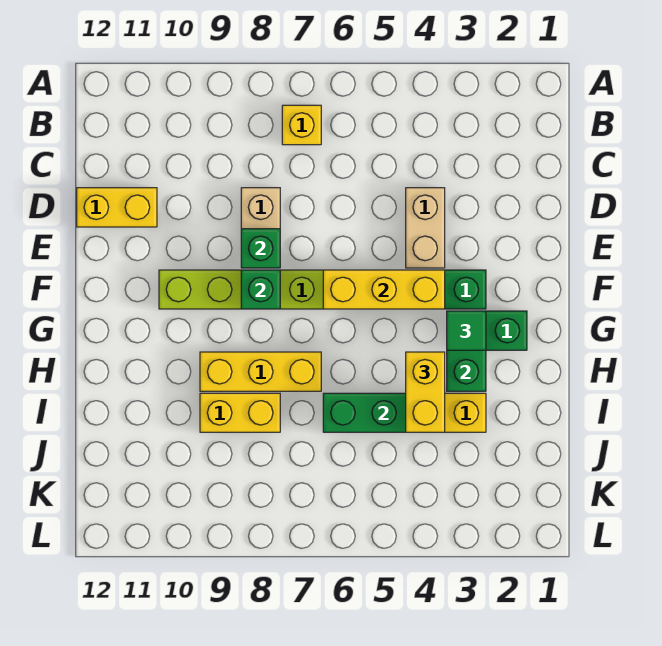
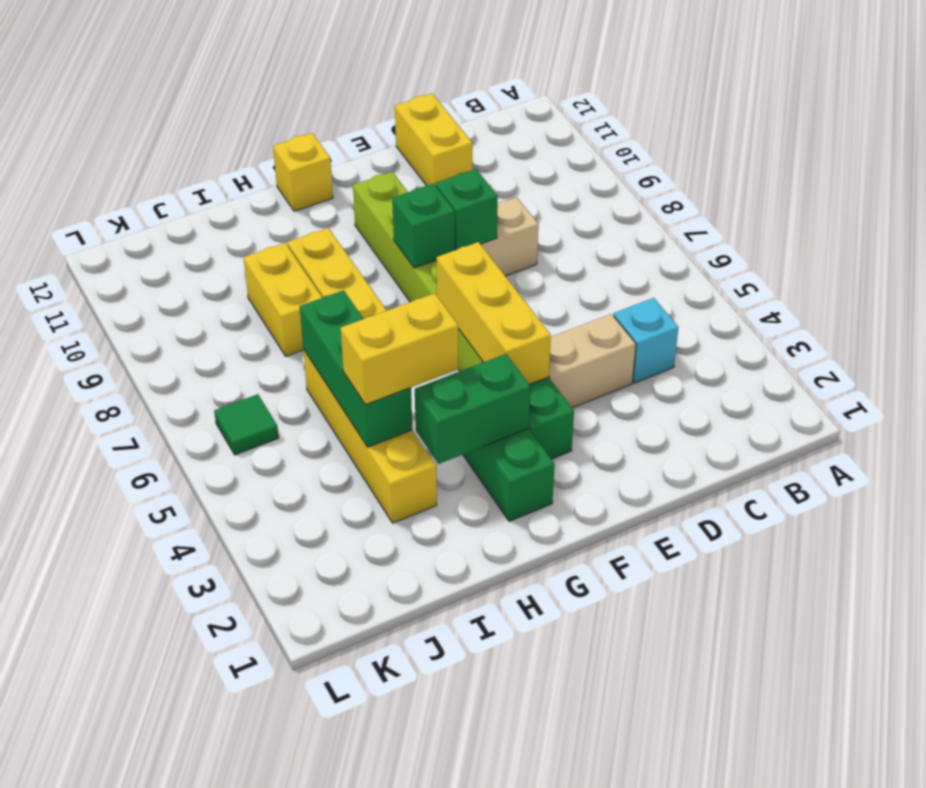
yellow 1x1 brick [282,105,321,145] -> yellow 1x1 brick moved to [273,133,333,211]
none -> cyan 1x1 brick [614,298,679,383]
green 1x1 tile [447,311,486,350] -> green 1x1 tile moved to [214,394,279,455]

